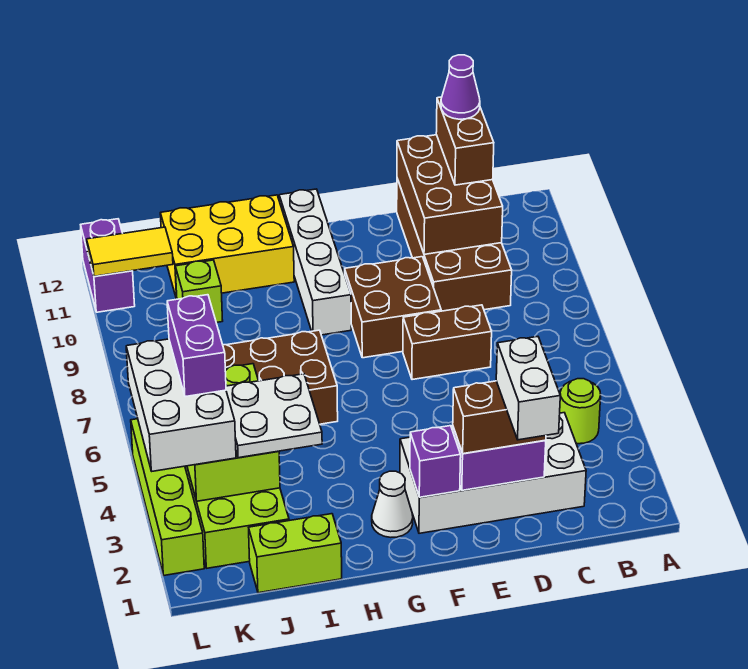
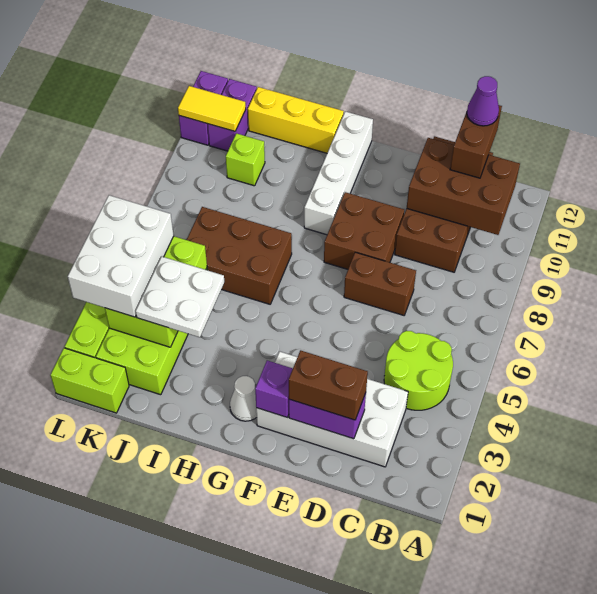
lime 1x1 round brick [560,379,601,444] -> lime 2x2 round brick [384,331,453,410]
brown 2x3 brick [397,135,503,254] -> brown 2x3 brick turned to [407,138,520,235]
white 1x2 brick [496,337,560,440] -> none
yellow 2x3 brick [160,195,294,299] -> yellow 1x3 brick [248,87,344,153]
lime 1x2 brick [249,514,342,593] -> lime 1x2 brick moved to [50,348,129,413]
purple 1x2 brick [167,295,226,397] -> purple 1x2 brick moved to [208,79,257,151]

